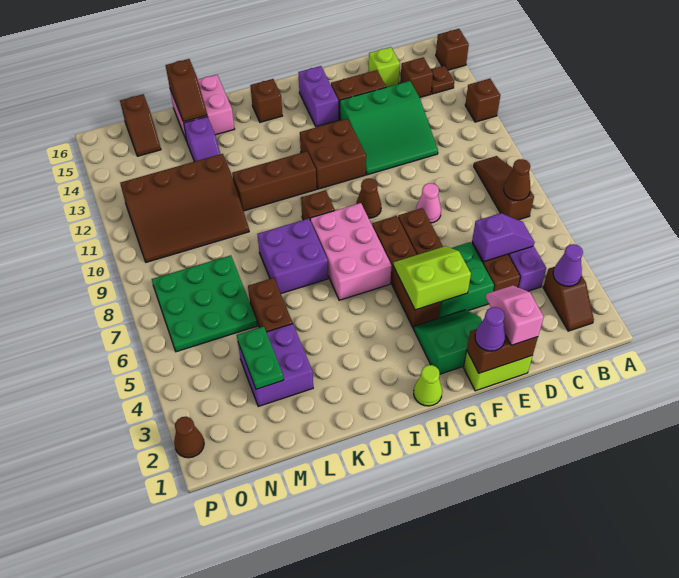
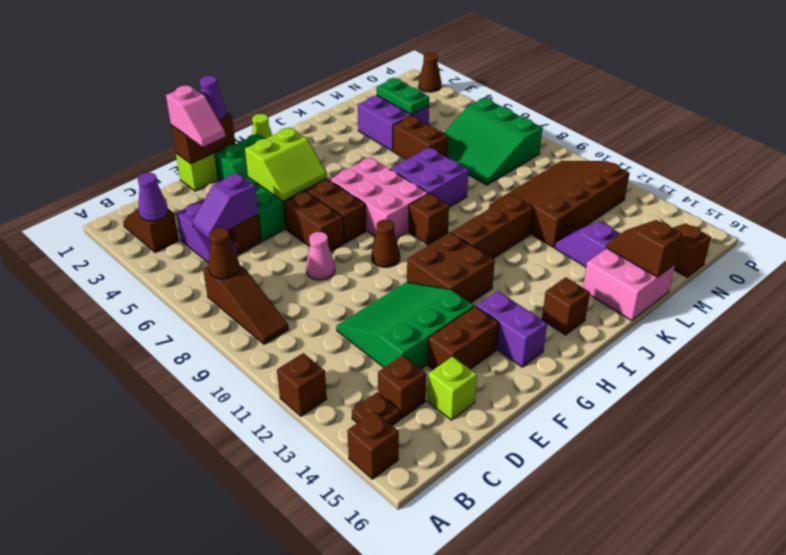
green 3x3 plate [152,255,257,352] -> green 3x3 slope [443,98,542,185]

